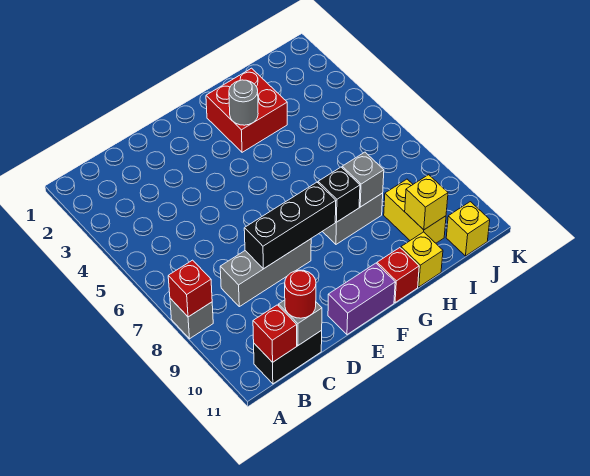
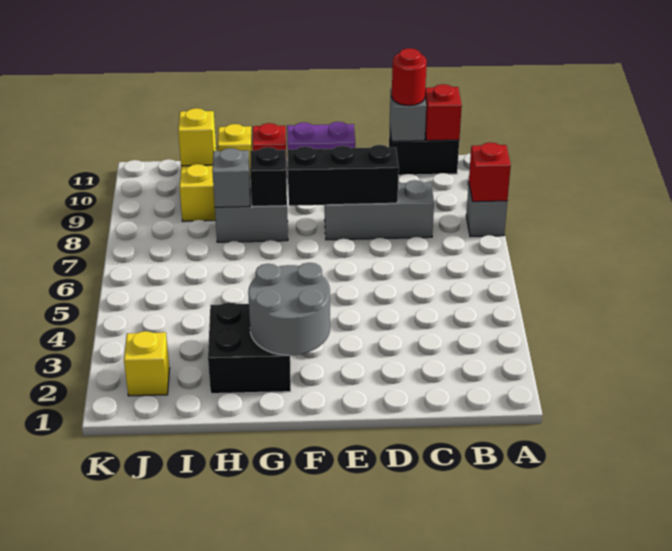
red 2x2 brick [206,68,287,152] -> black 2x2 brick [208,302,291,394]
grey 1x1 round brick [229,80,258,125] -> grey 2x2 round brick [248,263,330,356]
yellow 1x1 brick [446,202,490,256] -> yellow 1x1 brick moved to [124,331,170,396]

